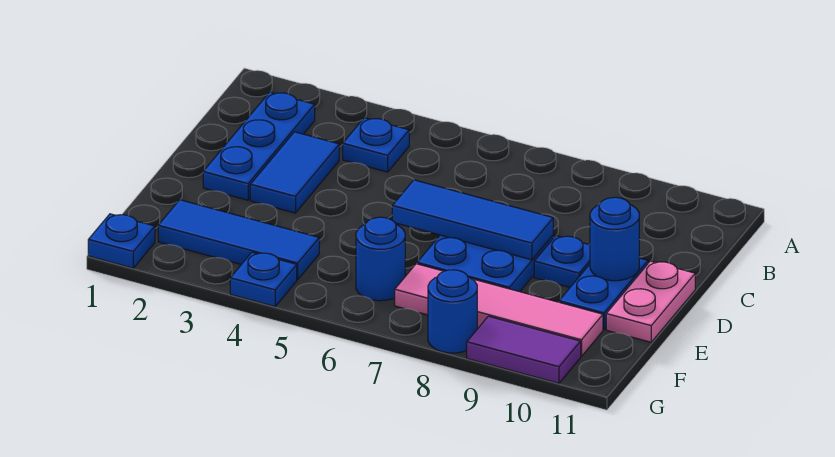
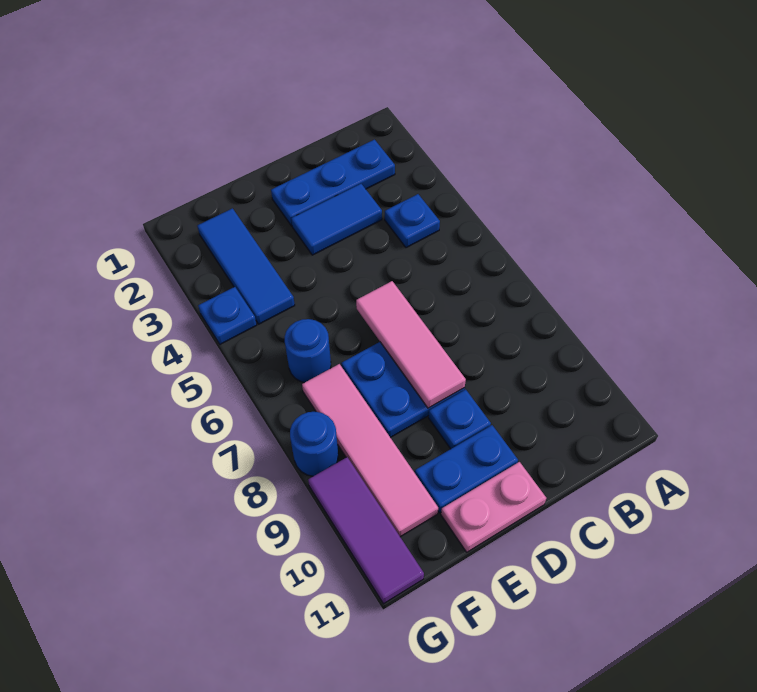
blue 1x3 tile [392,180,553,260] -> pink 1x3 tile [356,281,466,408]
blue 1x1 round brick [590,197,639,281] -> none
blue 1x1 plate [88,214,155,268] -> none
purple 1x2 tile [467,316,581,383] -> purple 1x3 tile [308,457,424,604]

